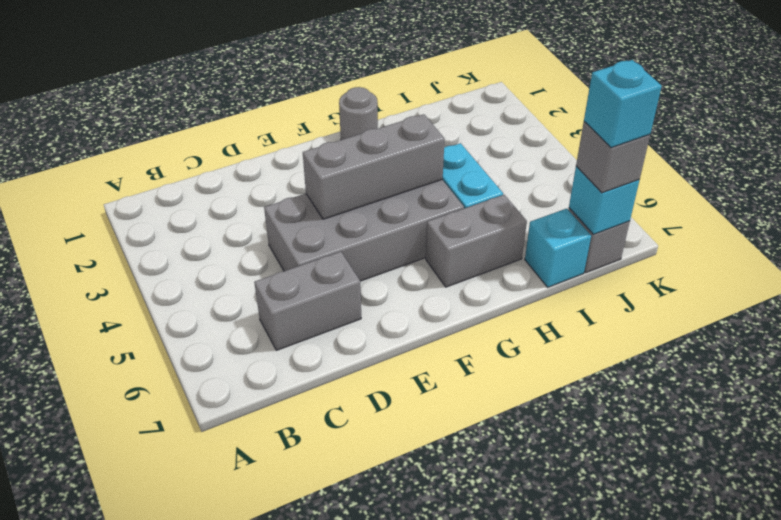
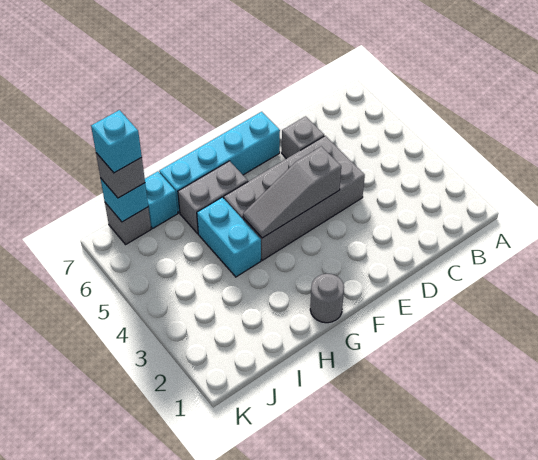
grey 1x2 brick [254,252,361,350] -> grey 1x1 brick [282,116,324,159]
grey 1x3 brick [303,114,445,219] -> grey 1x3 slope [243,146,341,238]
none -> cyan 1x4 brick [159,112,280,213]

